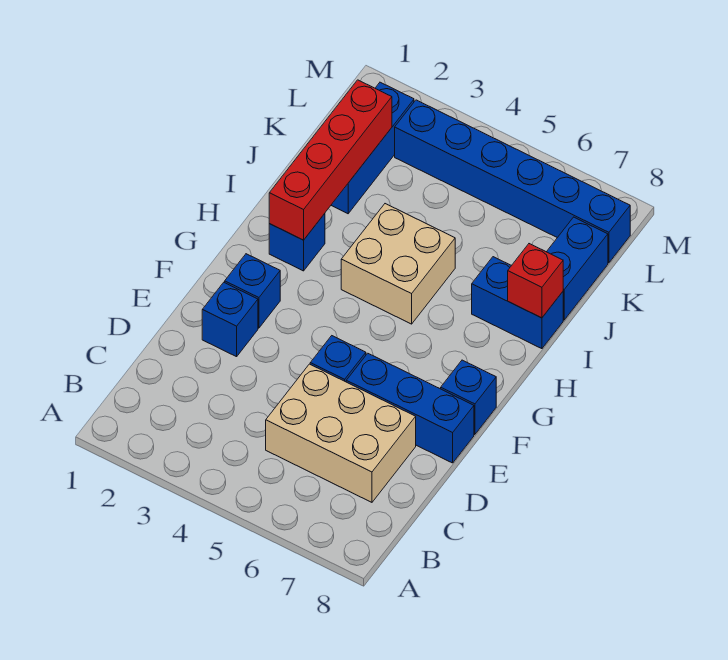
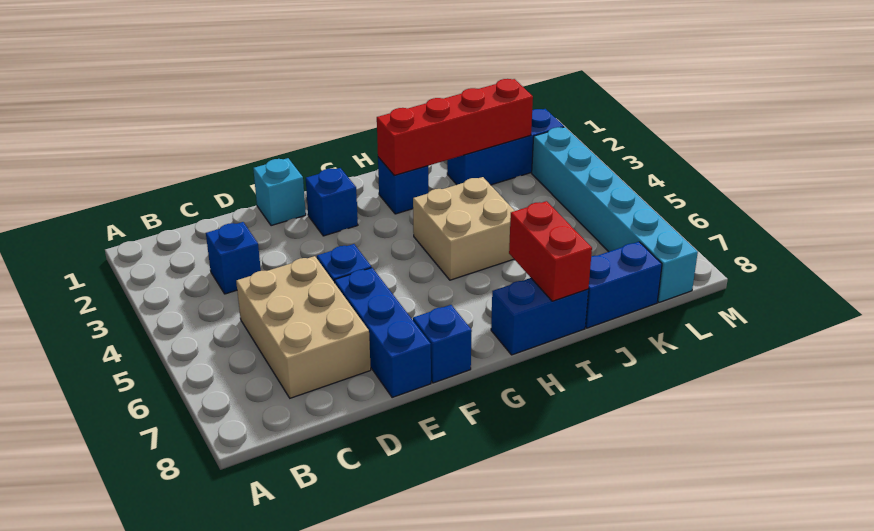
none -> cyan 1x1 brick [253,158,306,226]
blue 1x1 brick [202,282,258,357] -> blue 1x1 brick moved to [206,222,261,294]
blue 1x2 brick [472,257,563,349] -> blue 1x2 brick turned to [491,278,588,355]
red 1x1 brick [508,244,563,318] -> red 1x2 brick [509,201,592,301]
blue 1x6 brick [395,100,630,263] -> cyan 1x6 brick [532,127,698,302]

